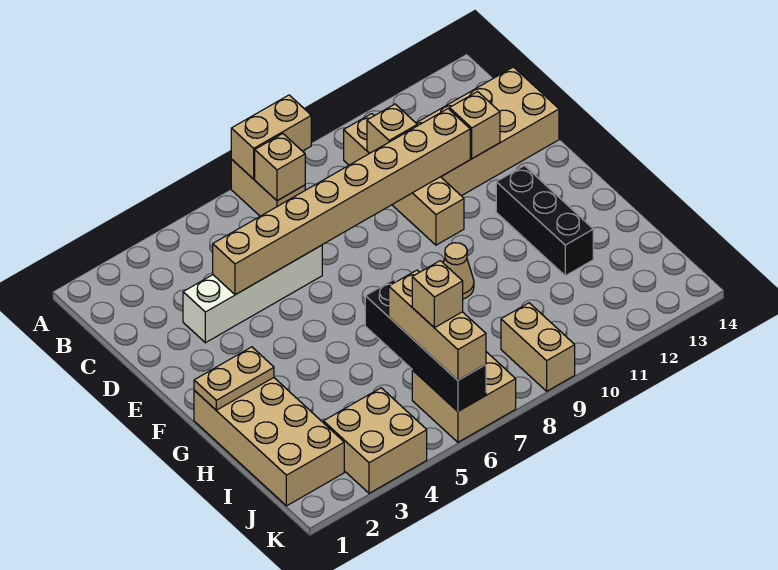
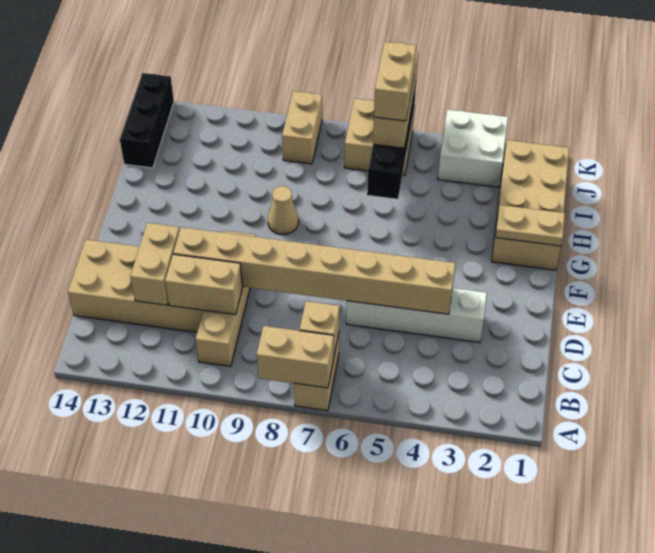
tan 1x1 brick [367,104,417,153] -> tan 1x2 brick [165,254,242,315]
tan 1x1 brick [449,92,500,159] -> tan 1x2 brick [131,223,180,305]
black 1x3 brick [496,166,593,276] -> black 1x3 brick moved to [120,73,174,168]
tan 2x2 brick [323,388,427,493] -> white 2x2 brick [438,110,508,187]
tan 1x1 brick [412,261,463,328] -> tan 1x2 brick [374,42,416,121]

